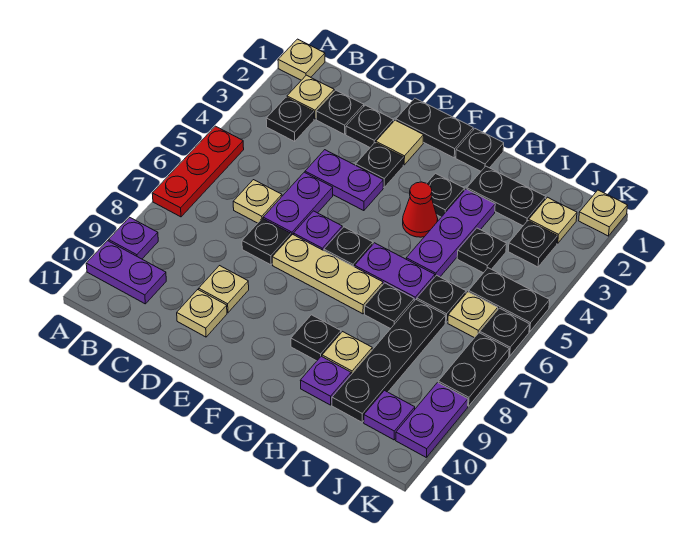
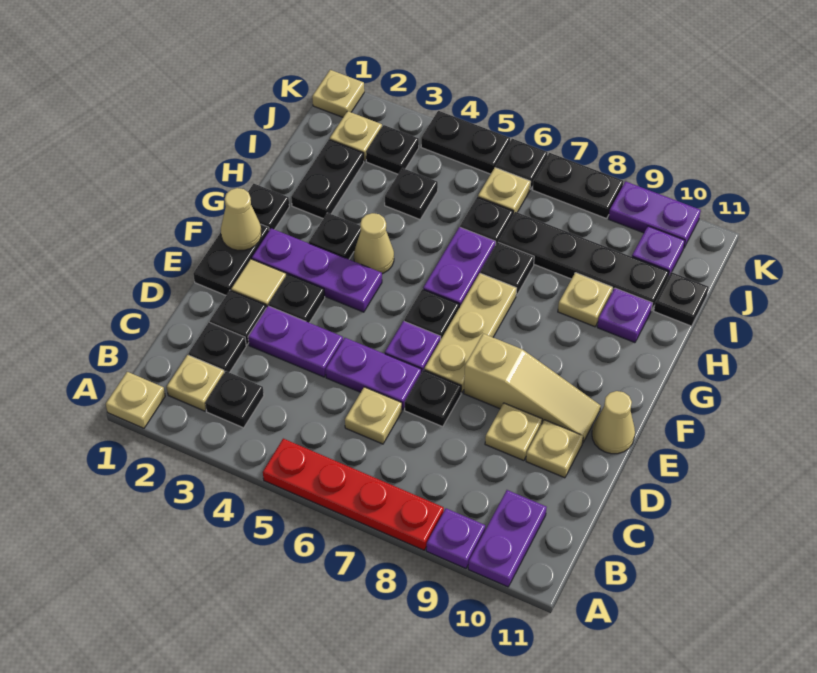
red 1x3 plate [152,126,244,217] -> red 1x4 plate [263,439,444,550]
purple 1x2 plate [305,150,383,211] -> purple 1x2 plate turned to [248,306,343,377]
none -> tan 1x3 slope [464,334,601,442]
none -> tan 1x1 cone [592,391,635,454]
none -> tan 1x1 cone [221,188,261,250]
red 1x1 cone [403,182,438,237] -> tan 1x1 cone [354,213,394,274]
black 1x1 plate [291,315,341,361] -> black 1x1 plate moved to [654,272,709,326]
purple 1x3 plate [406,189,495,277] -> purple 1x3 plate moved to [251,228,382,312]
black 1x2 plate [469,268,550,332] -> black 1x2 plate turned to [421,111,510,174]

